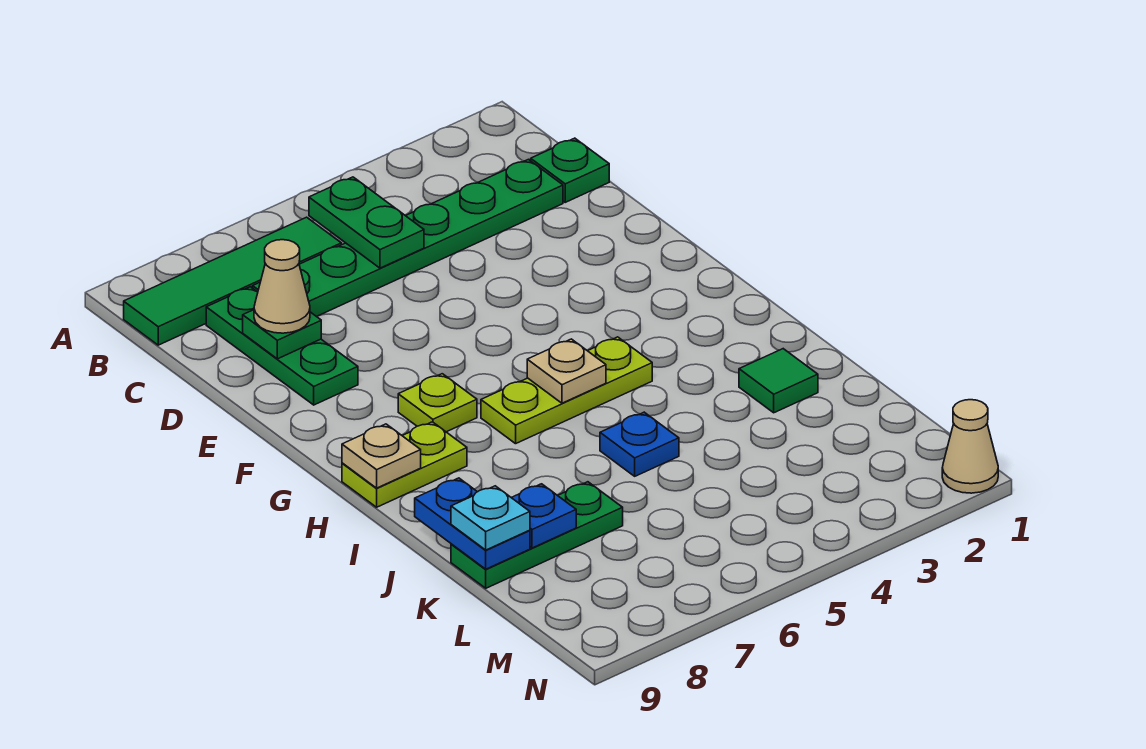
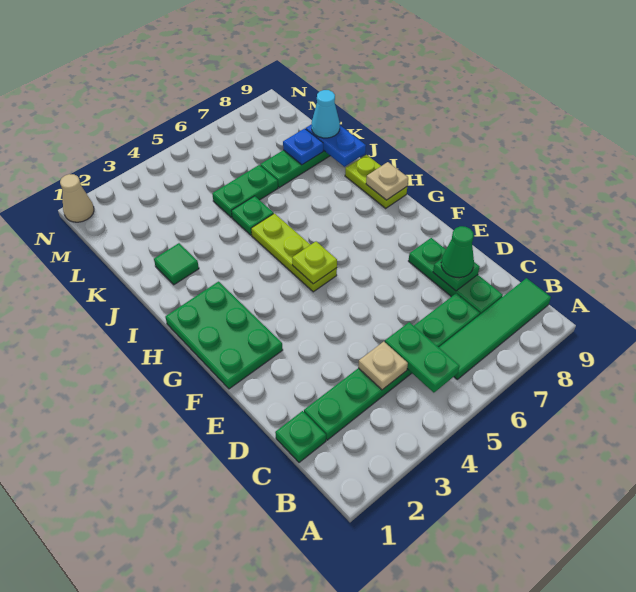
tan 1x1 cone [254,240,310,333] -> green 1x1 cone [441,226,474,278]
none -> green 2x3 plate [165,282,283,389]
lime 1x1 plate [398,374,477,432] -> lime 1x1 plate moved to [292,242,337,284]
lime 1x3 plate [481,337,652,444] -> lime 1x3 plate turned to [251,213,337,292]
tan 1x1 plate [527,339,606,403] -> tan 1x1 plate moved to [358,342,408,390]
lime 1x2 plate [342,422,467,507] -> lime 1x2 plate turned to [345,155,407,208]
blue 1x1 plate [600,412,679,476] -> green 1x1 plate [231,196,274,235]
none -> green 1x2 plate [212,165,278,217]
cyan 1x1 plate [451,486,530,550] -> cyan 1x1 cone [312,90,340,138]

